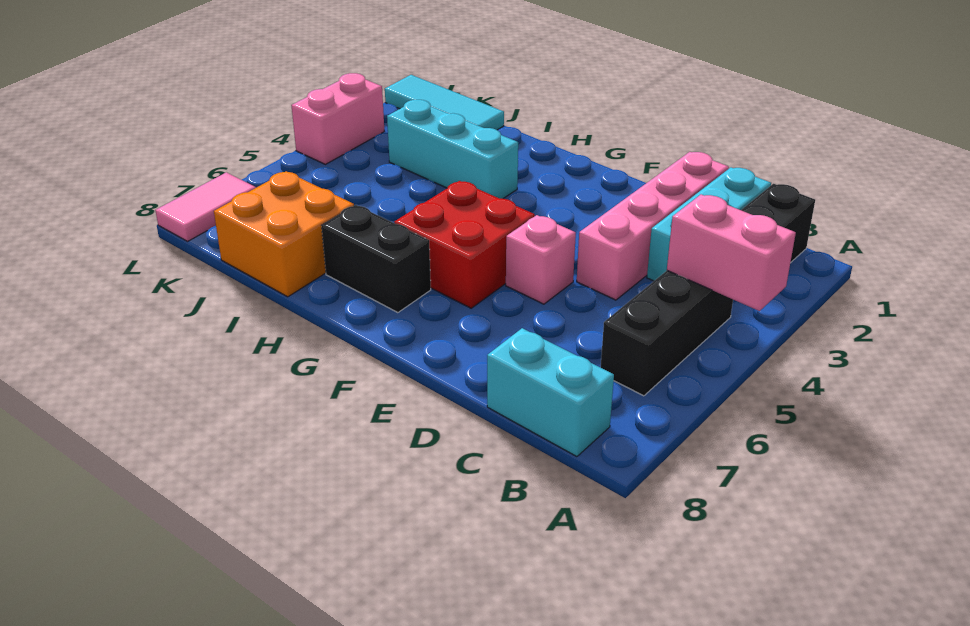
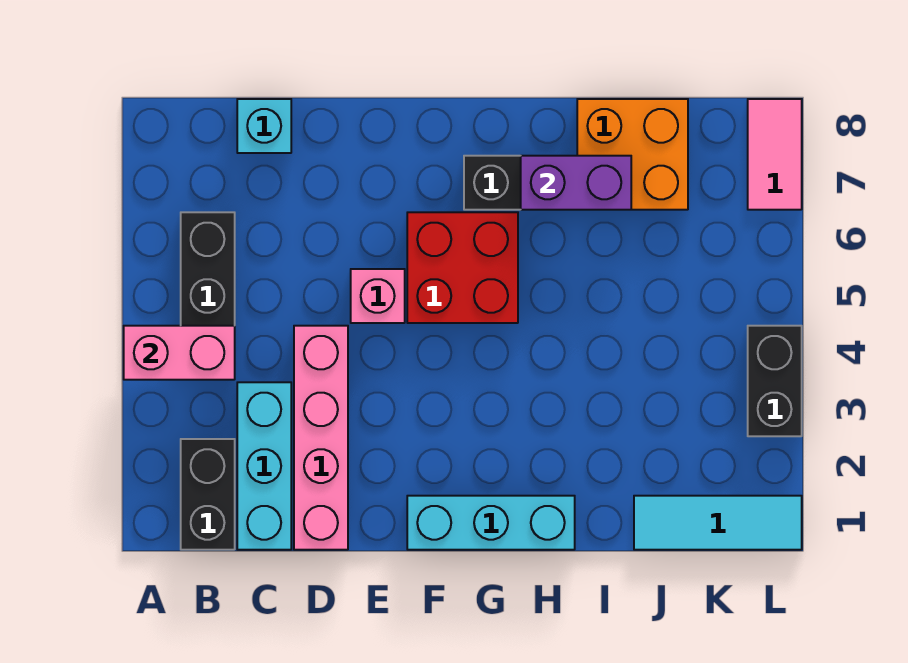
cyan 1x2 brick [487,328,614,457] -> cyan 1x1 brick [237,99,291,153]
cyan 1x3 brick [387,100,518,199] -> cyan 1x3 brick moved to [407,496,575,550]
none -> purple 1x2 brick [521,156,631,210]
pink 1x2 brick [291,73,384,164] -> black 1x2 brick [748,326,802,436]

